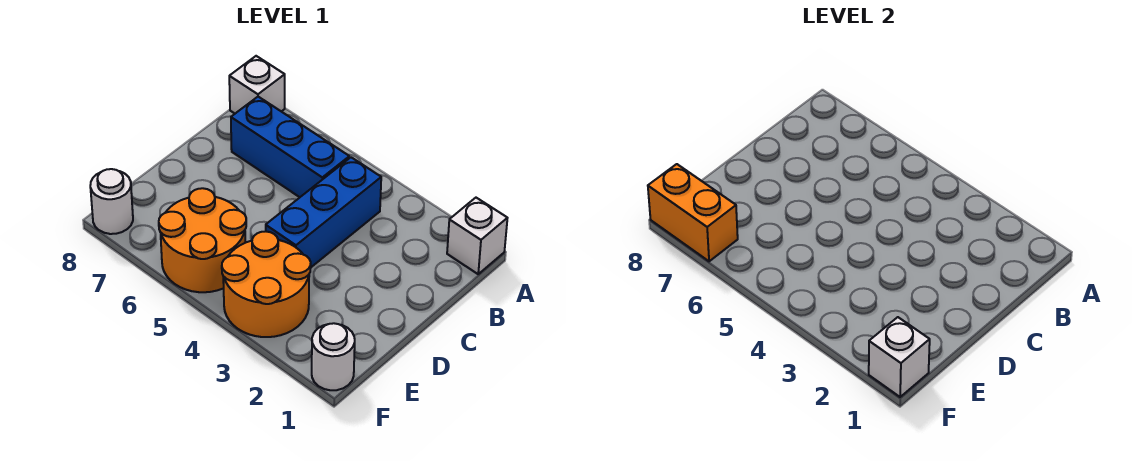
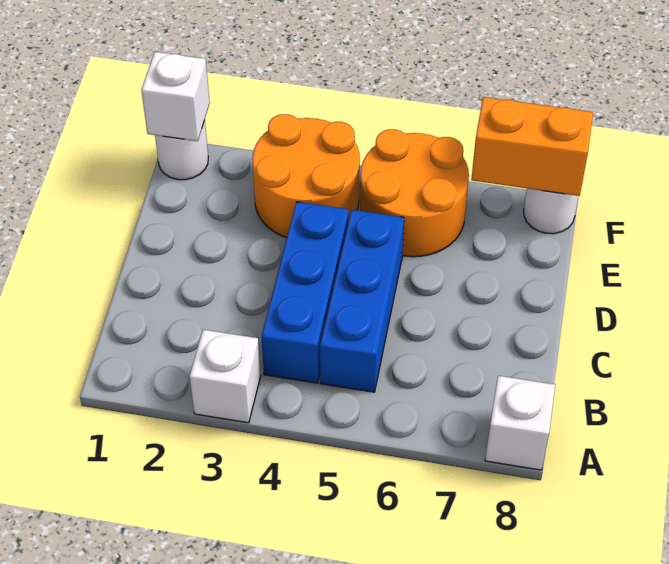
white 1x1 brick [447,198,507,274] -> white 1x1 brick moved to [190,330,261,423]
blue 1x3 brick [231,97,349,197] -> blue 1x3 brick turned to [320,210,404,392]

